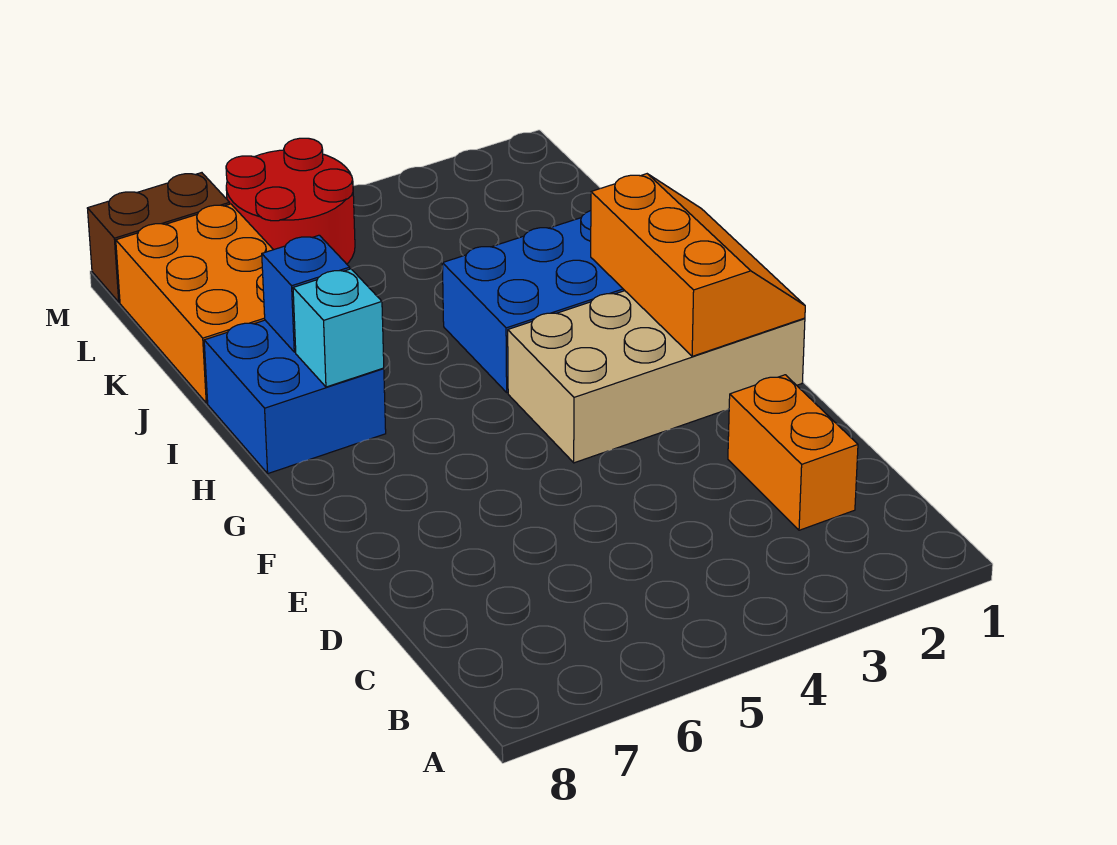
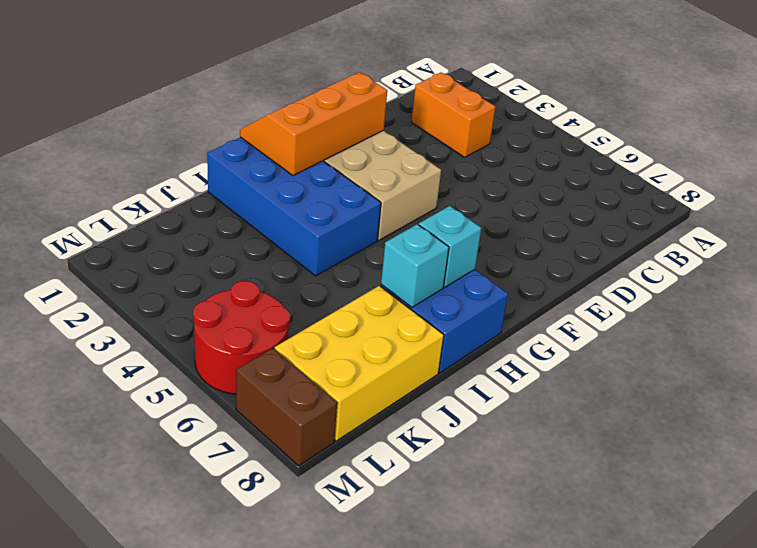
orange 1x2 brick [728,375,858,530] -> orange 1x2 brick turned to [412,73,495,157]
blue 1x1 brick [262,235,350,352] -> cyan 1x1 brick [381,224,449,307]
orange 2x3 brick [116,204,273,403] -> yellow 2x3 brick [275,286,444,441]

